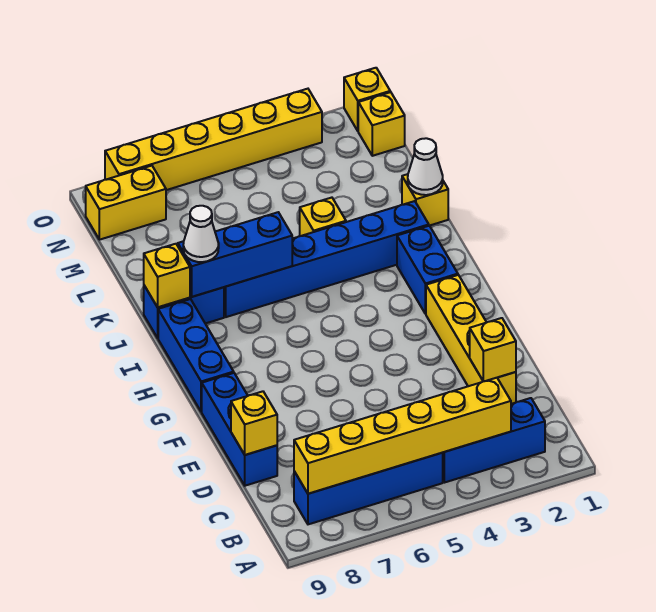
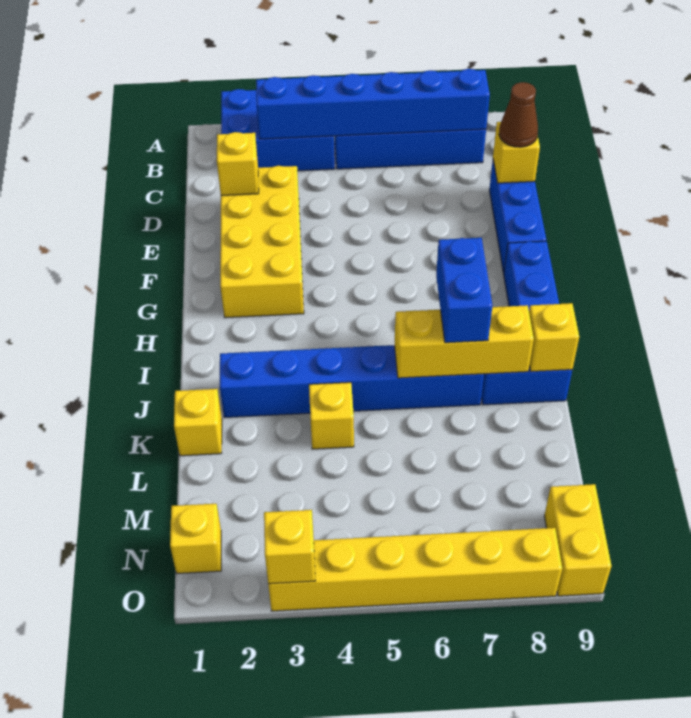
blue 1x3 brick [443,398,545,483] -> blue 2x3 brick [221,89,335,171]
yellow 1x6 brick [294,378,511,494] -> blue 1x6 brick [256,69,490,139]
yellow 1x4 brick [426,275,516,404] -> yellow 2x4 brick [220,166,304,318]
none -> brown 1x1 cone [499,82,538,147]
blue 1x2 brick [397,226,458,314] -> blue 1x2 brick moved to [436,238,492,343]
blue 1x3 brick [178,212,292,297] -> yellow 1x3 brick [395,305,534,378]
white 1x1 cone [183,206,219,262] -> none
white 1x1 cone [408,138,443,195] -> none
yellow 1x2 brick [86,166,166,240] -> yellow 1x2 brick turned to [544,484,611,596]
yellow 1x1 brick [344,68,390,131] -> yellow 1x1 brick moved to [264,510,315,584]

